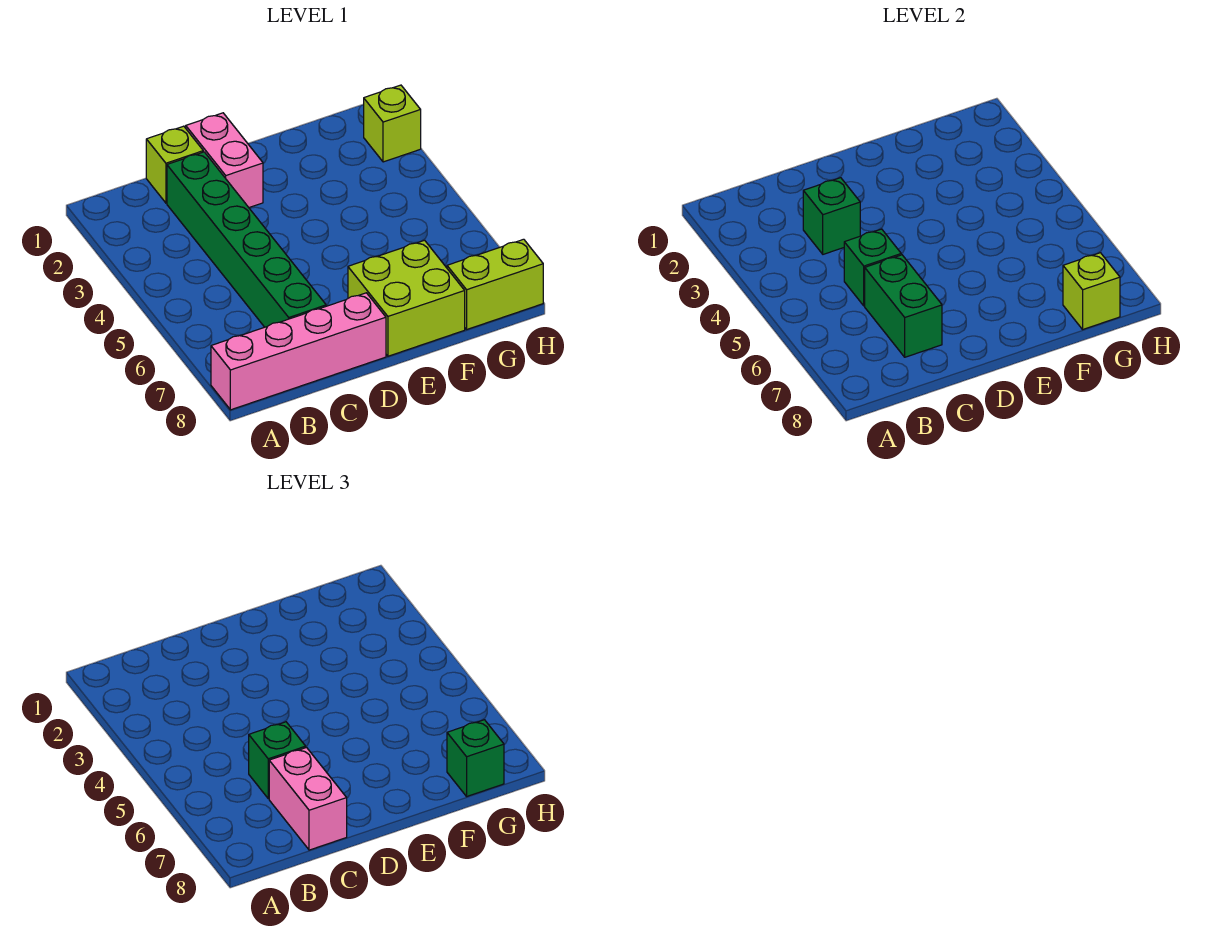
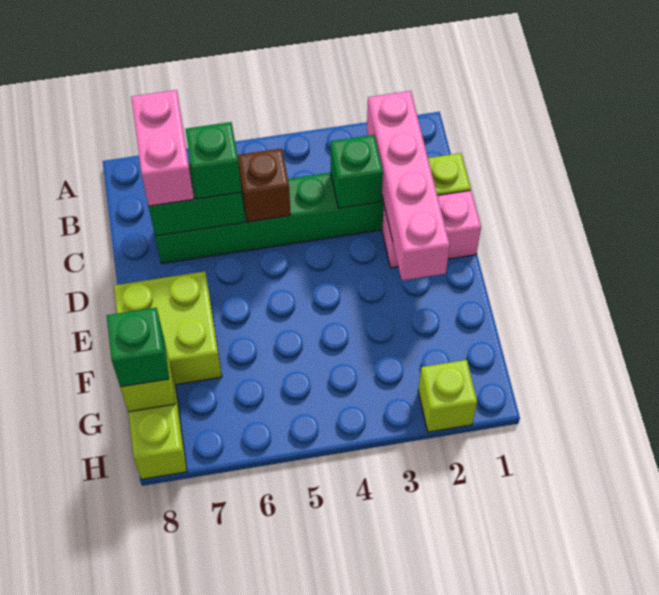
pink 1x4 brick [211,293,386,410] -> pink 1x4 brick moved to [367,91,450,280]
green 1x1 brick [844,229,901,306] -> brown 1x1 brick [238,148,291,222]
pink 1x2 brick [269,748,347,850] -> pink 1x2 brick turned to [131,90,194,206]

